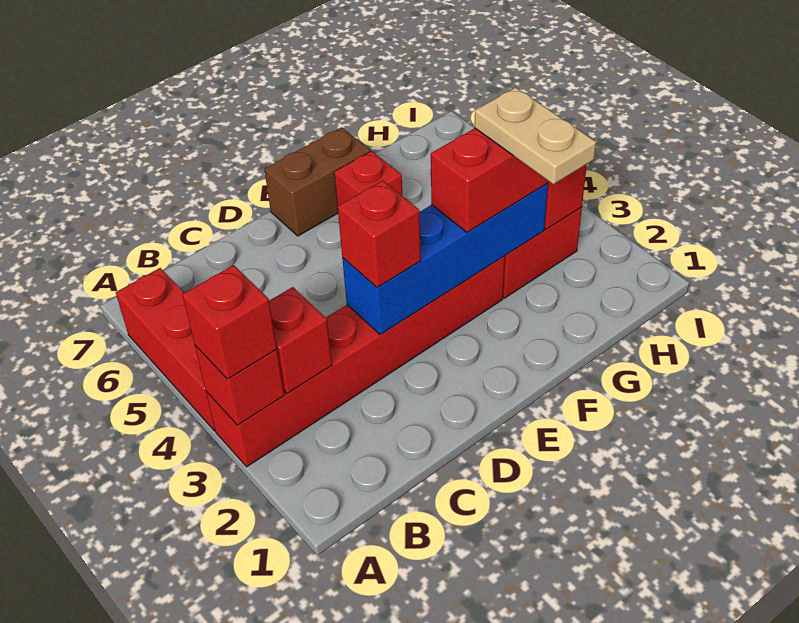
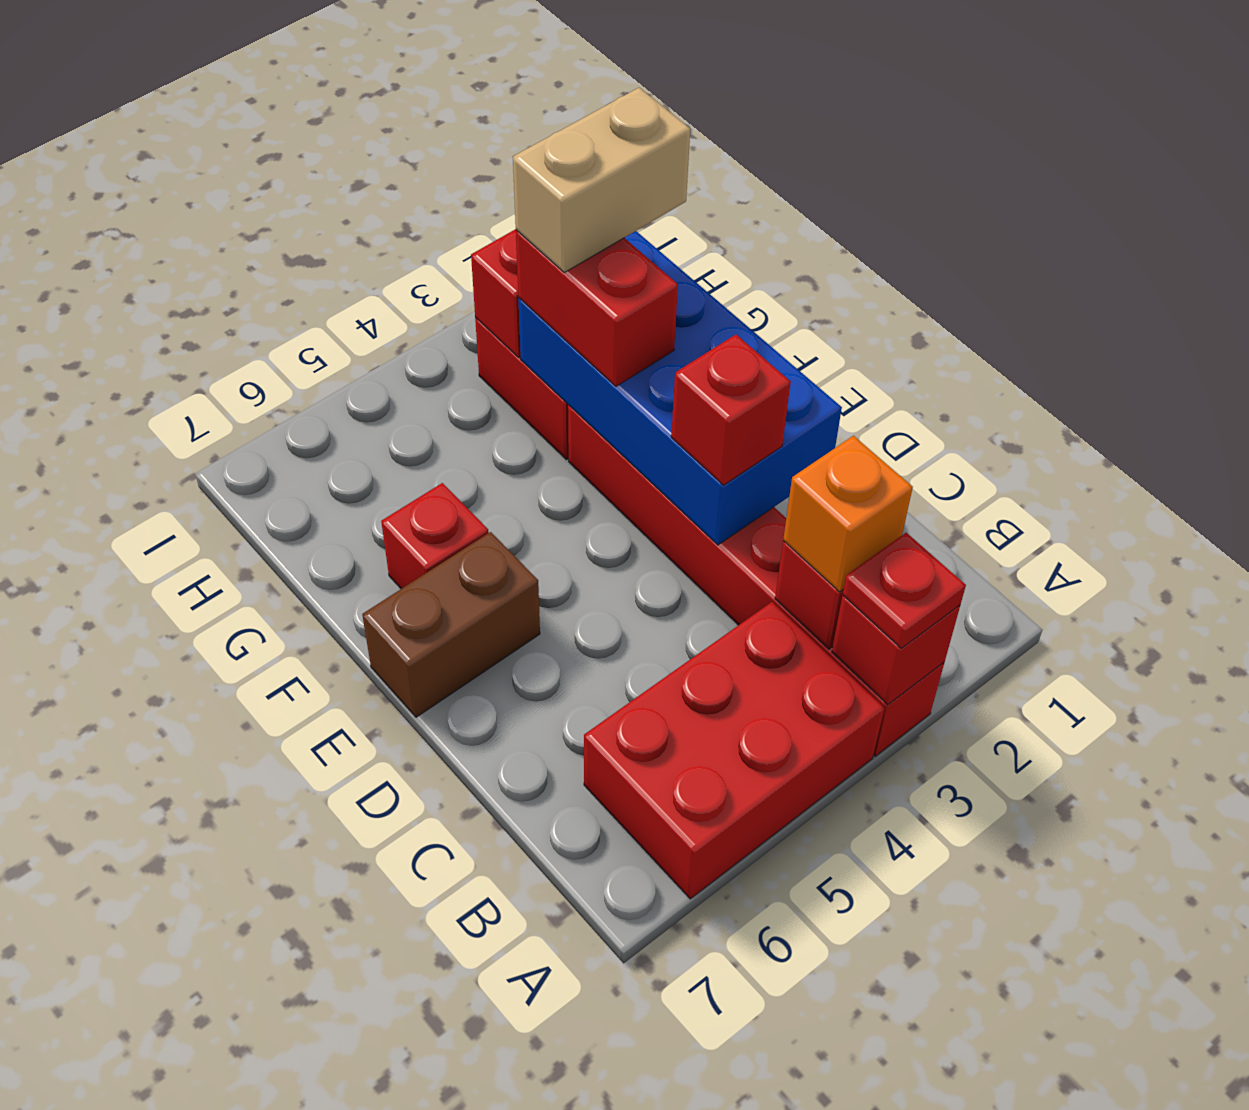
red 1x1 brick [182,265,277,379] -> red 1x1 plate [843,533,966,648]
red 1x3 brick [116,268,215,431] -> red 2x3 brick [584,602,884,899]
none -> orange 1x1 brick [783,436,913,592]
blue 1x4 brick [342,183,548,334] -> blue 2x4 brick [518,231,842,545]
brown 1x2 brick [264,127,370,236] -> brown 1x2 brick turned to [362,532,540,717]
tan 1x2 plate [475,87,596,184] -> tan 1x2 brick [513,88,690,272]

